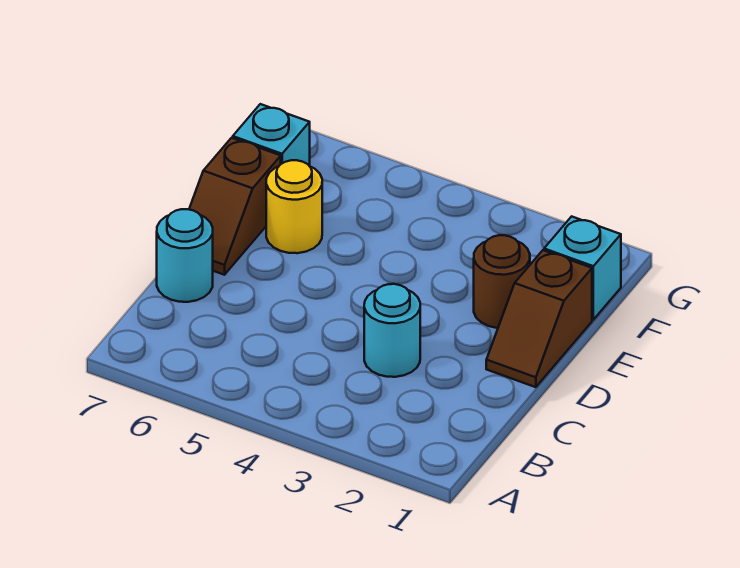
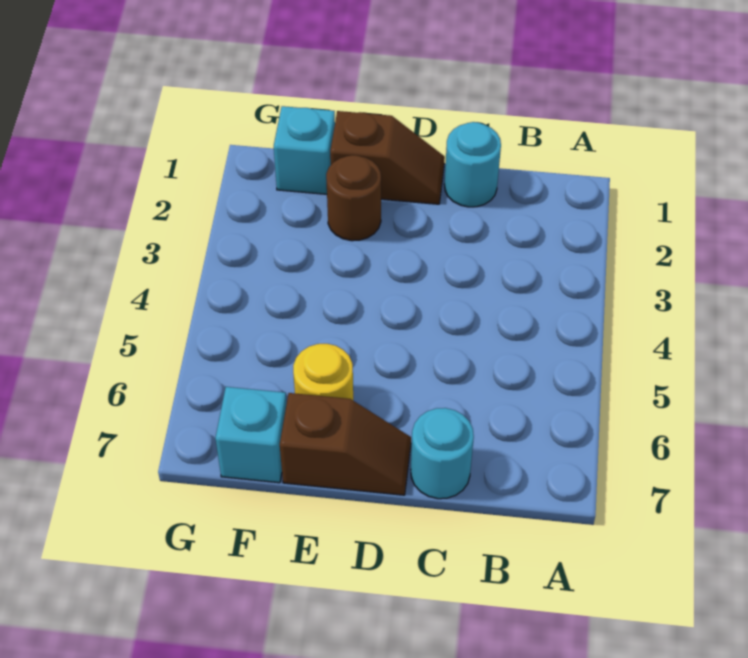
cyan 1x1 round brick [364,284,420,377] -> cyan 1x1 round brick moved to [444,122,501,207]

